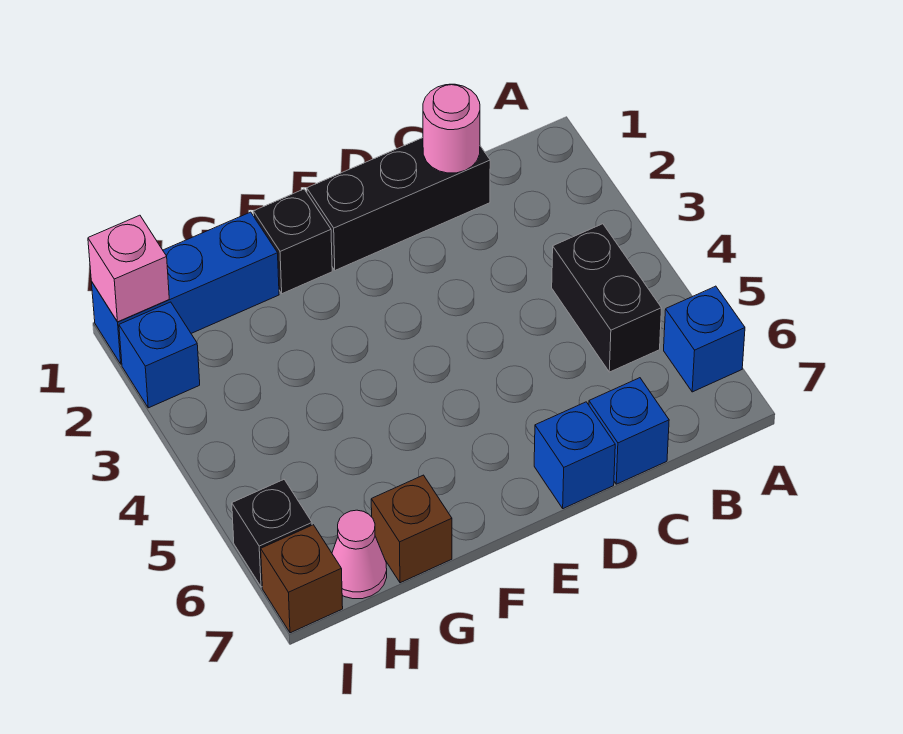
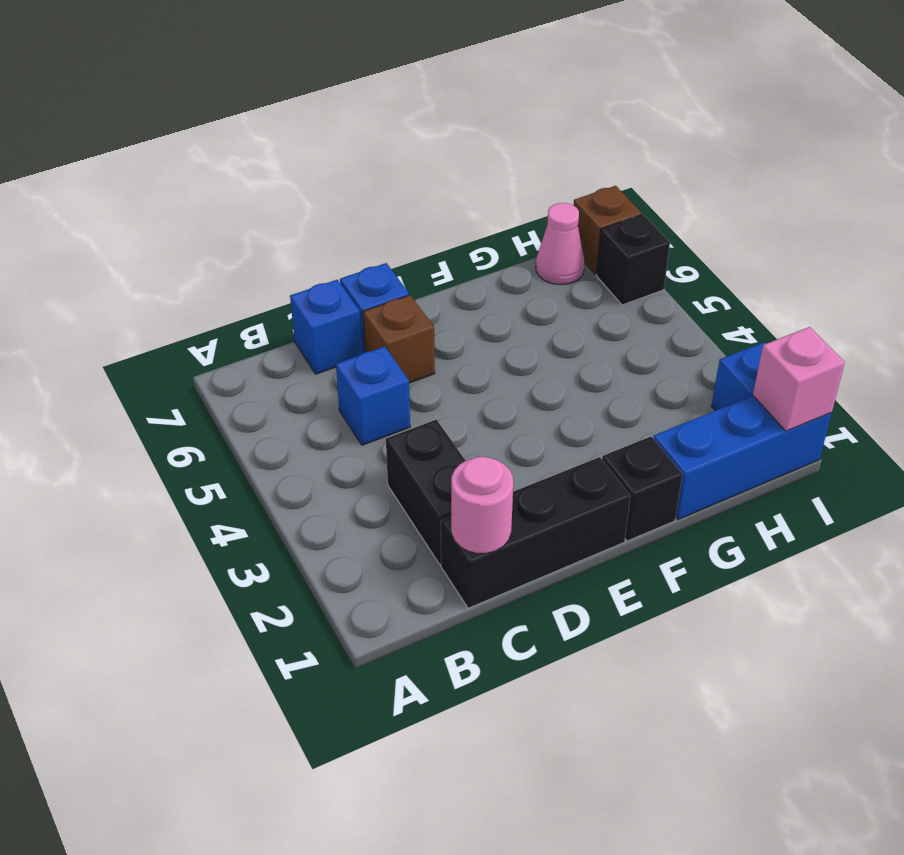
blue 1x1 brick [664,286,745,392] -> blue 1x1 brick moved to [336,346,410,445]
black 1x2 brick [552,224,662,372] -> black 1x2 brick moved to [386,420,466,565]
brown 1x1 brick [371,475,452,583] -> brown 1x1 brick moved to [363,295,435,383]

